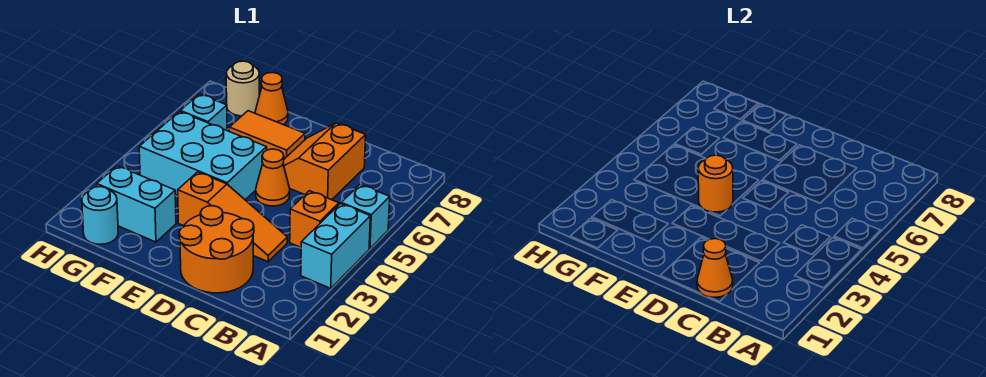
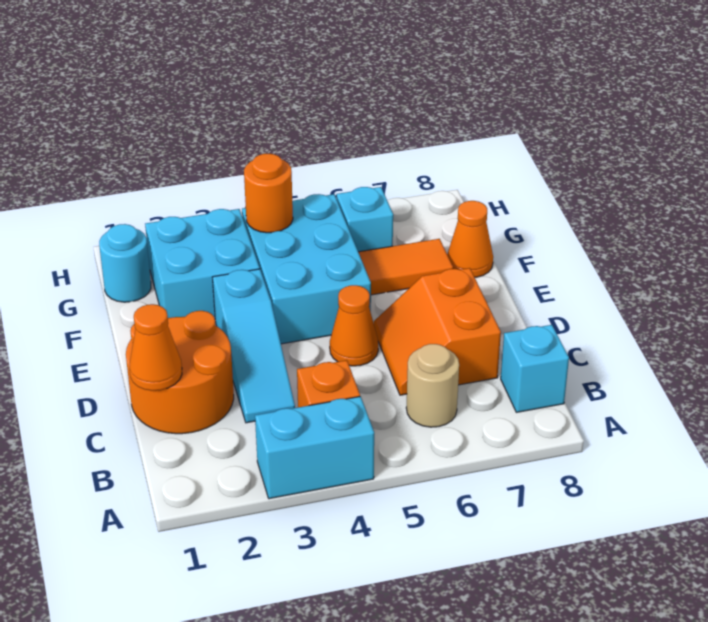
cyan 1x1 brick [341,185,390,249] -> cyan 1x1 brick moved to [501,325,569,412]
orange 1x3 slope [178,172,287,262] -> cyan 1x3 slope [212,269,295,423]
orange 2x2 slope [283,123,366,200] -> orange 2x2 slope turned to [374,268,501,395]
orange 1x1 round brick [698,155,733,212] -> orange 1x1 round brick moved to [244,154,293,233]
orange 1x2 tile [229,111,305,159] -> orange 1x2 tile turned to [358,239,453,295]
cyan 1x2 brick [97,166,176,242] -> cyan 2x2 brick [145,209,260,318]
tan 1x1 round brick [226,61,259,116] -> tan 1x1 round brick moved to [406,344,459,427]

